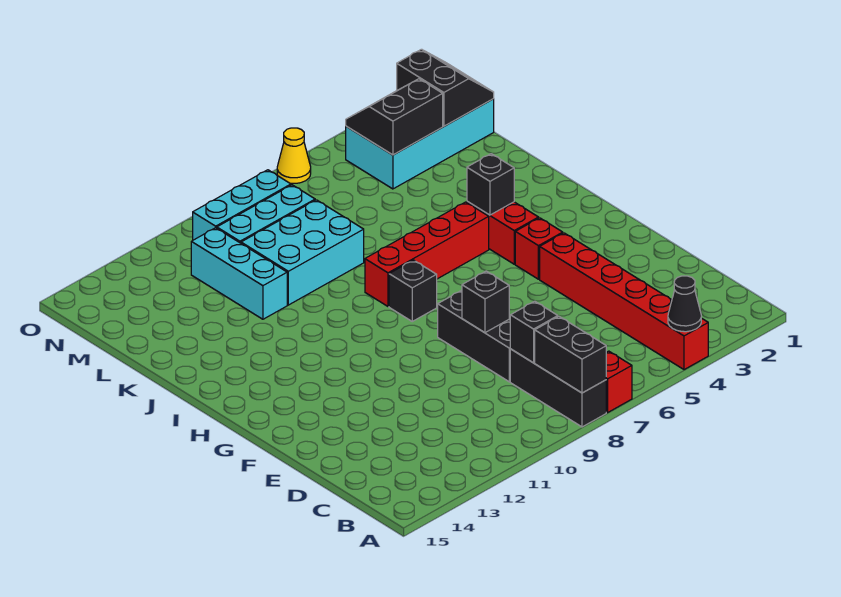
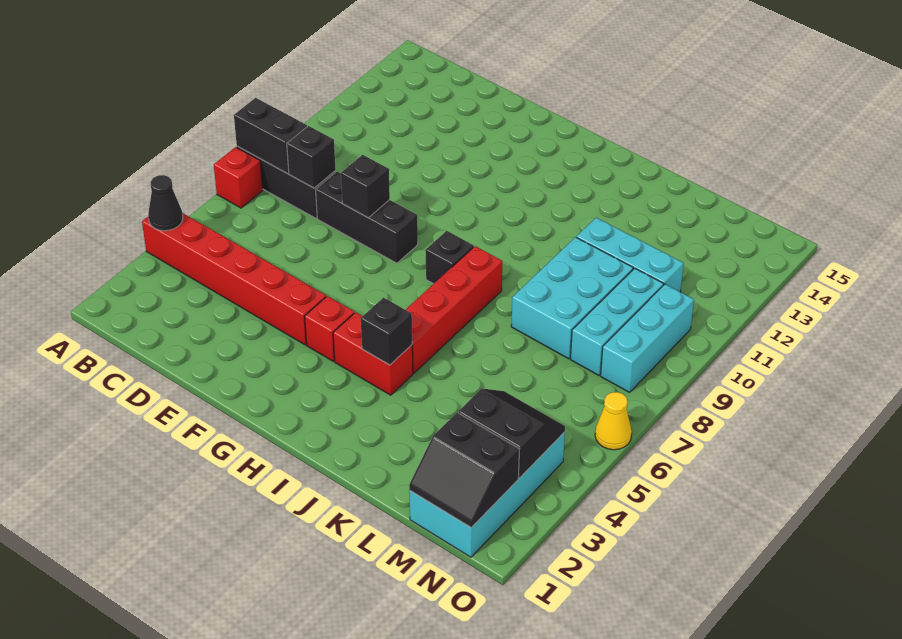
black 2x2 slope [346,79,443,155] -> black 2x2 slope turned to [458,389,565,478]

